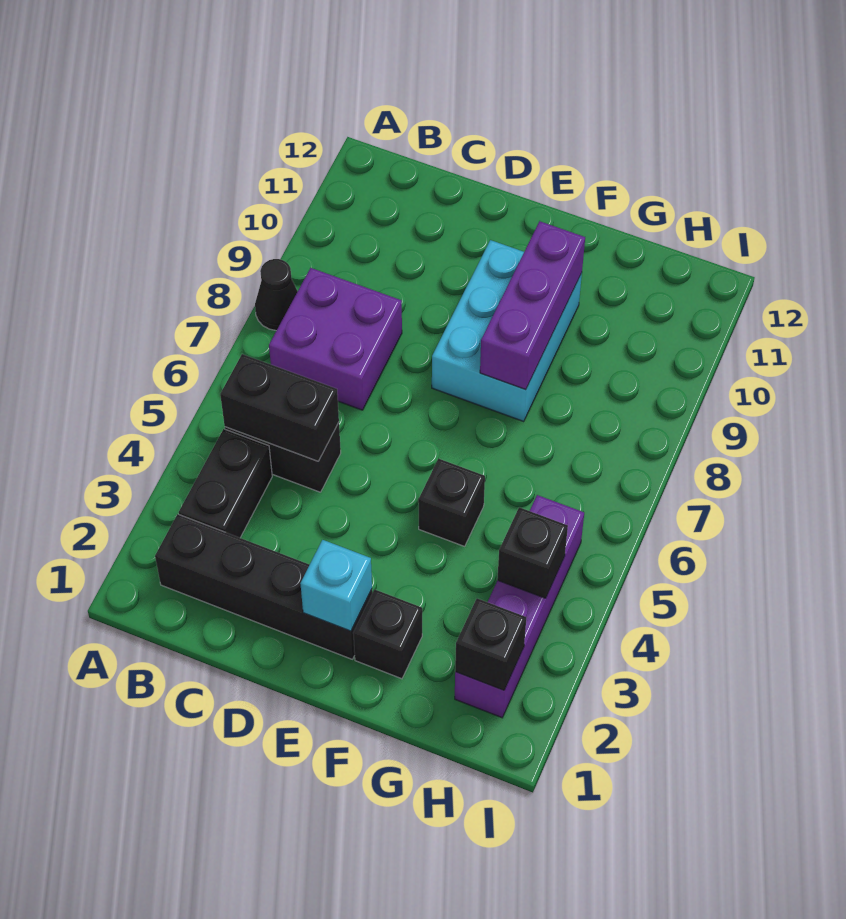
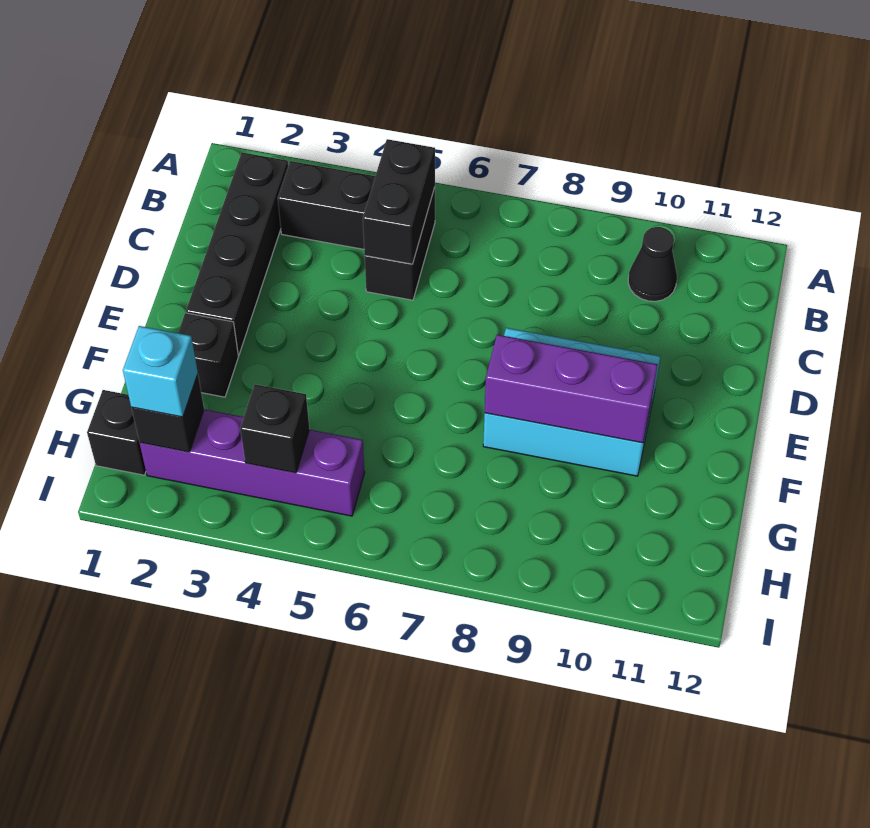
black 1x1 cone [255,259,298,331] -> black 1x1 cone moved to [628,227,677,301]
purple 2x2 brick [269,268,402,410] -> none
cyan 1x1 brick [300,540,372,631] -> cyan 1x1 brick moved to [123,326,198,417]
black 1x1 brick [418,459,485,546] -> black 1x1 brick moved to [87,390,146,475]

